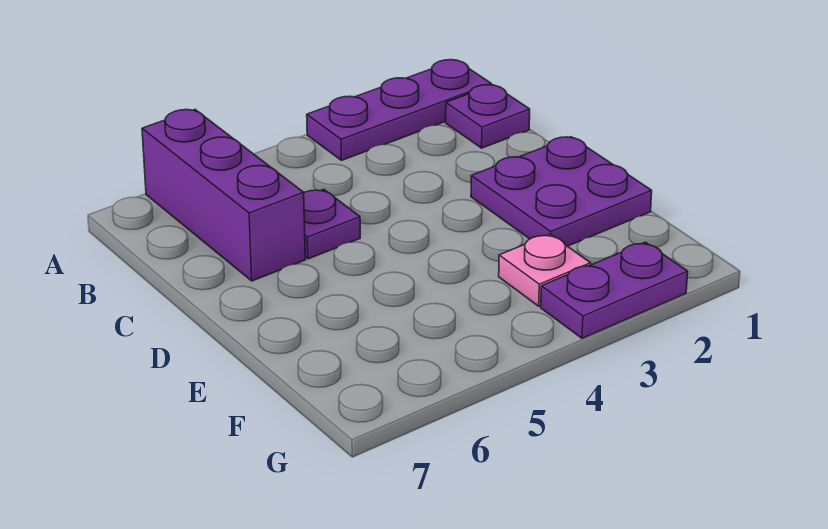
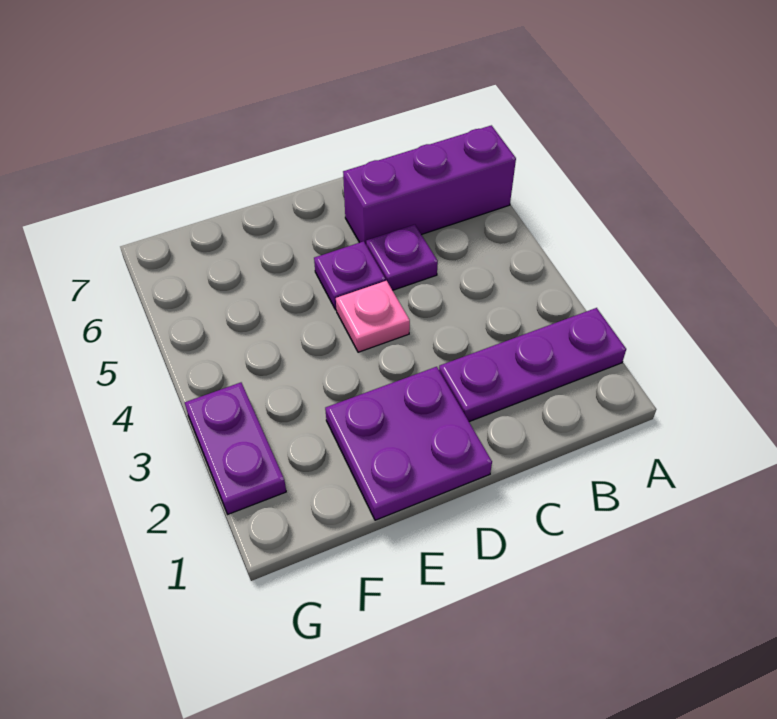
purple 1x3 plate [307,60,492,160] -> purple 1x3 plate turned to [439,308,626,422]
purple 1x1 plate [446,85,530,148] -> purple 1x1 plate moved to [314,241,386,310]
pink 1x1 plate [499,234,591,306] -> pink 1x1 plate moved to [336,281,410,352]

